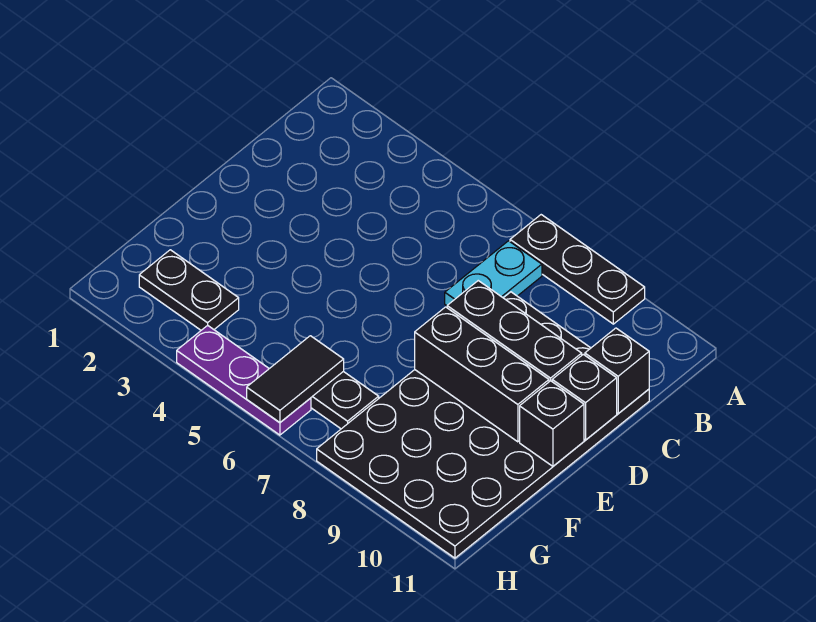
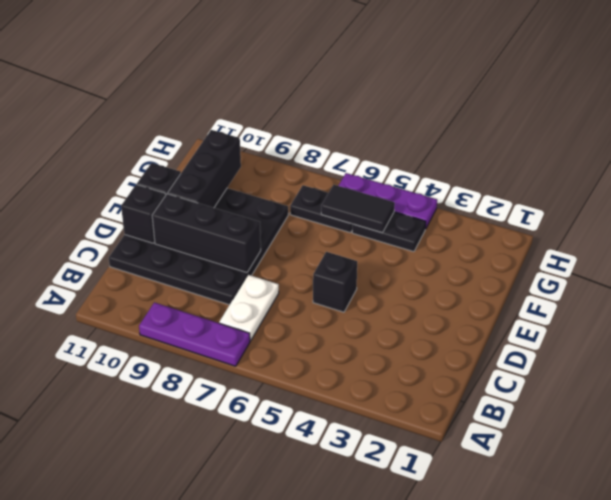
black 1x3 plate [510,215,645,324] -> purple 1x3 plate [139,302,250,366]
cyan 1x2 plate [445,241,542,306] -> white 1x2 plate [219,275,279,341]
black 4x6 plate [317,292,649,558] -> black 4x4 plate [109,188,288,305]
black 1x1 brick [585,328,649,414] -> black 1x1 brick moved to [313,252,357,312]
black 1x3 brick [415,307,549,442] -> black 1x3 brick turned to [168,130,241,208]
black 1x2 plate [139,250,239,330] -> black 1x2 plate moved to [352,212,426,252]
black 1x2 tile [247,336,344,423] -> black 1x2 tile turned to [321,185,395,233]

